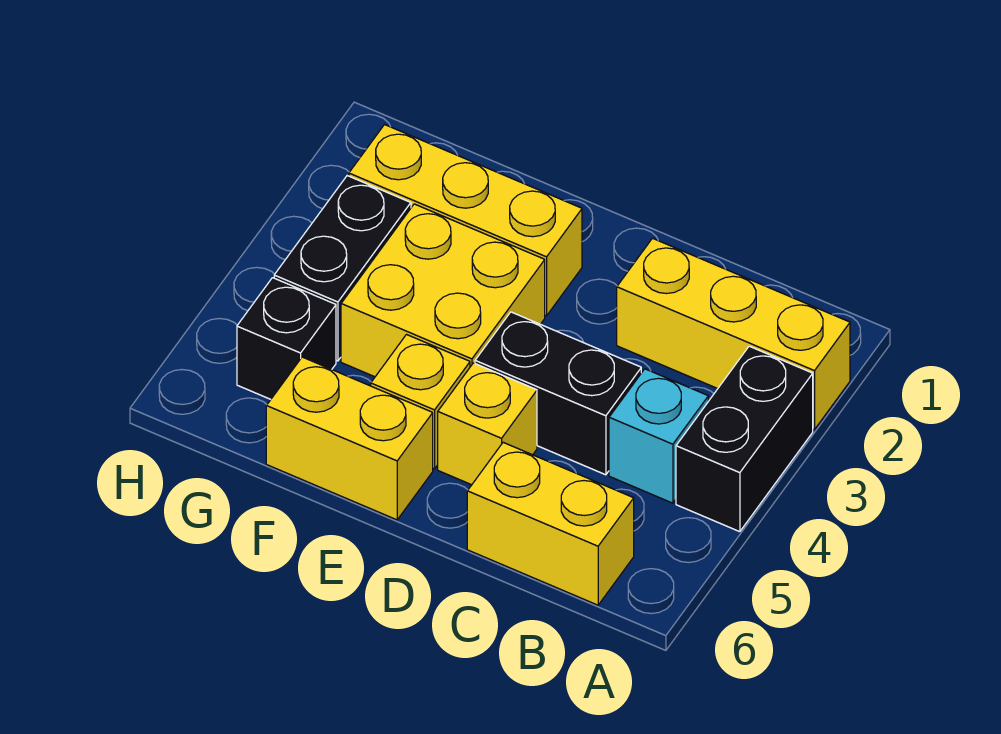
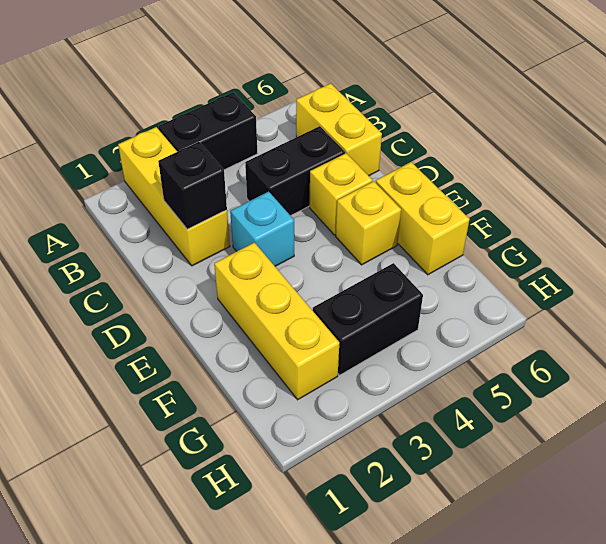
cyan 1x1 brick [609,369,708,503] -> cyan 1x1 brick moved to [230,192,294,266]
black 1x2 brick [475,312,641,475] -> black 1x2 brick turned to [245,126,345,216]
yellow 2x2 brick [341,204,545,377] -> none
black 1x1 brick [237,278,336,399] -> black 1x1 brick moved to [158,142,227,229]

